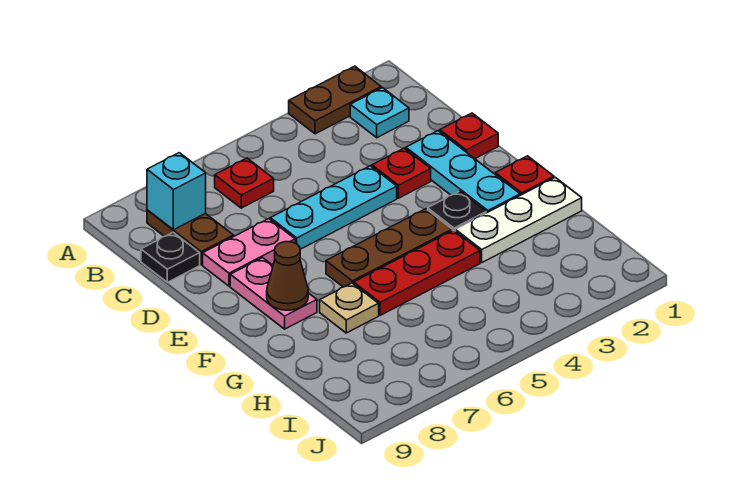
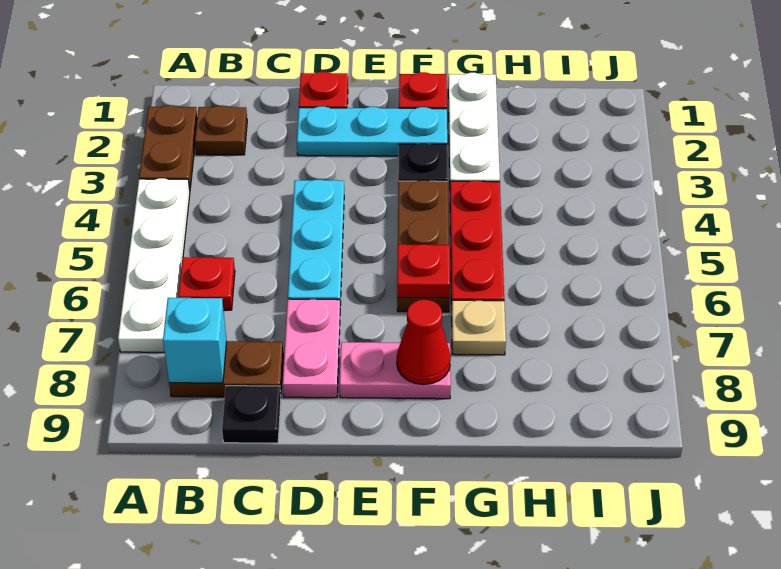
none -> white 1x4 plate [118,178,190,352]
cyan 1x1 plate [350,88,409,138] -> brown 1x1 plate [195,106,247,155]
red 1x1 plate [372,148,431,198] -> red 1x1 plate moved to [397,244,450,298]
brown 1x1 cone [267,242,308,310] -> red 1x1 cone [397,300,451,385]

